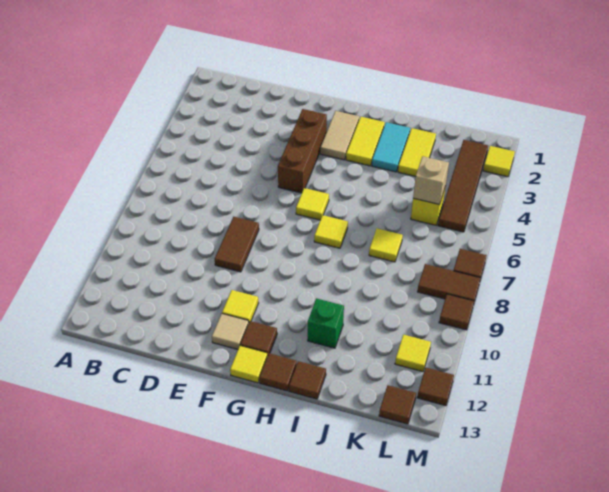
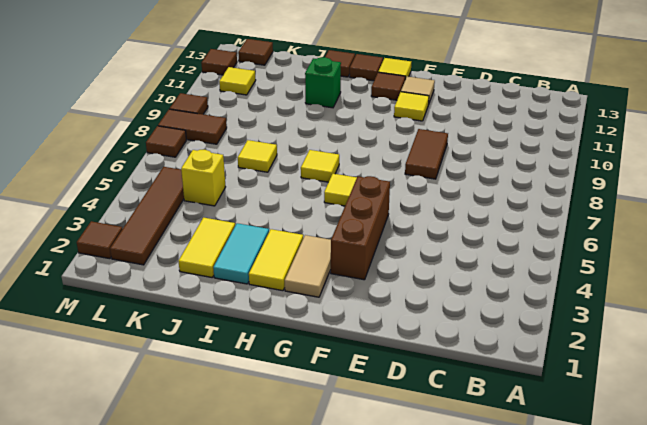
tan 1x1 brick [413,156,449,205] -> none
yellow 1x1 tile [483,146,515,177] -> brown 1x1 tile [77,221,122,259]

